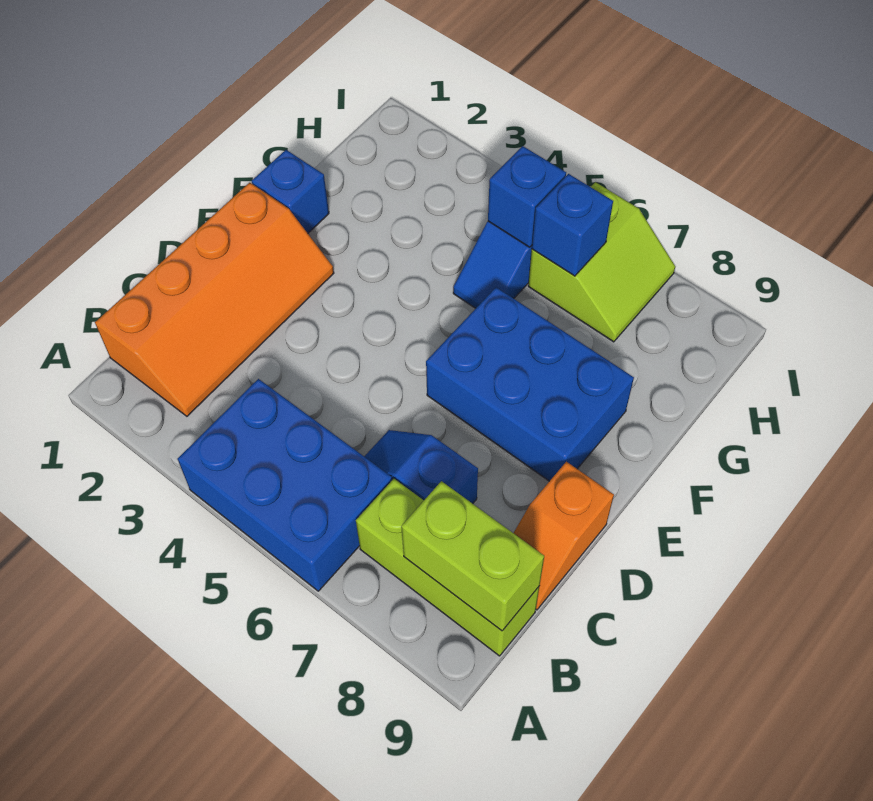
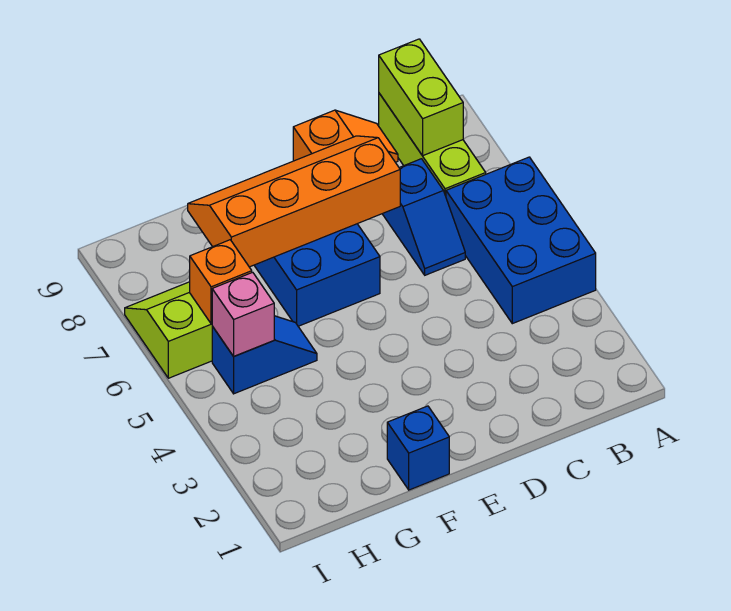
orange 2x4 slope [95,183,334,416] -> orange 2x4 slope moved to [188,136,400,267]
blue 1x1 brick [488,146,566,247] -> pink 1x1 brick [212,272,274,356]
blue 1x1 brick [532,174,613,276] -> orange 1x1 brick [190,240,252,324]

